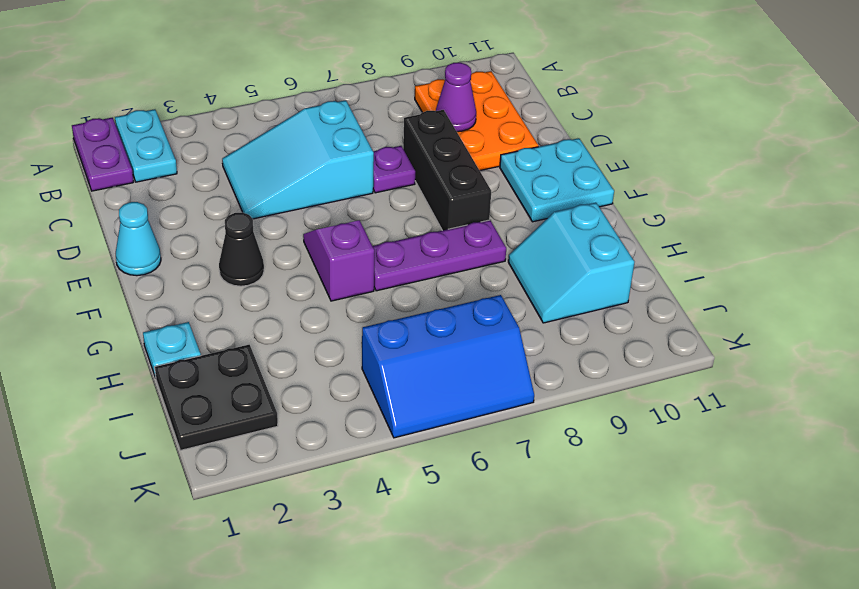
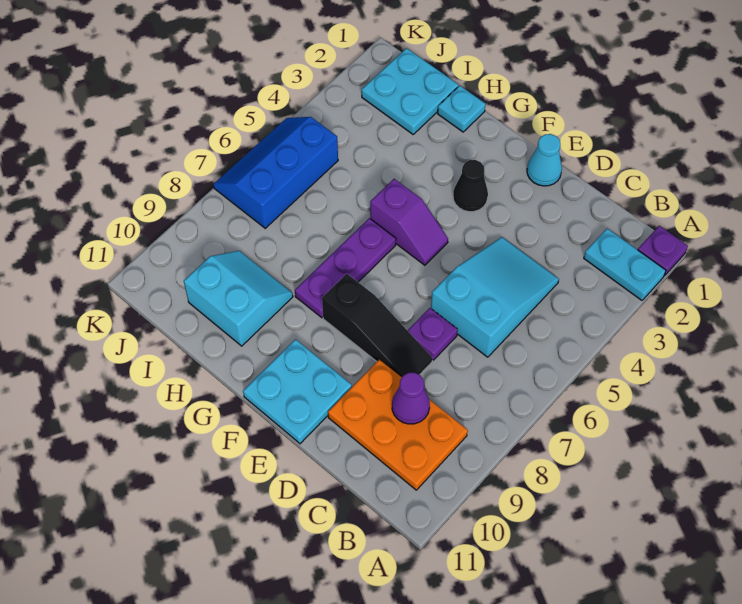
purple 1x2 plate [72,118,133,191] -> purple 1x1 plate [638,226,688,276]
black 1x3 brick [403,110,491,231] -> black 1x3 slope [322,274,432,377]
black 2x2 plate [155,345,278,450] -> cyan 2x2 plate [362,48,458,134]

